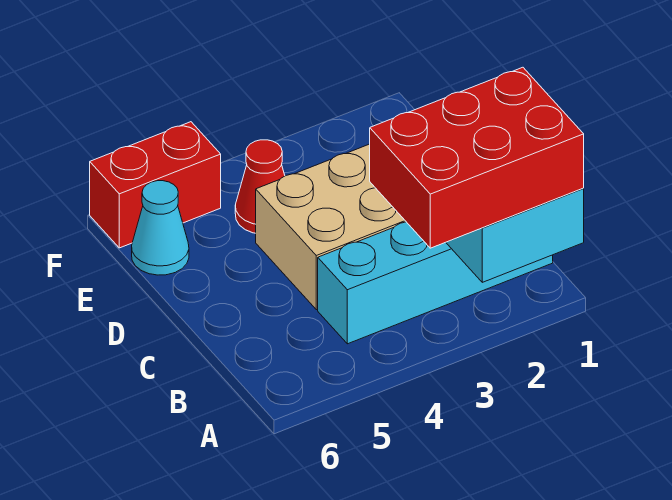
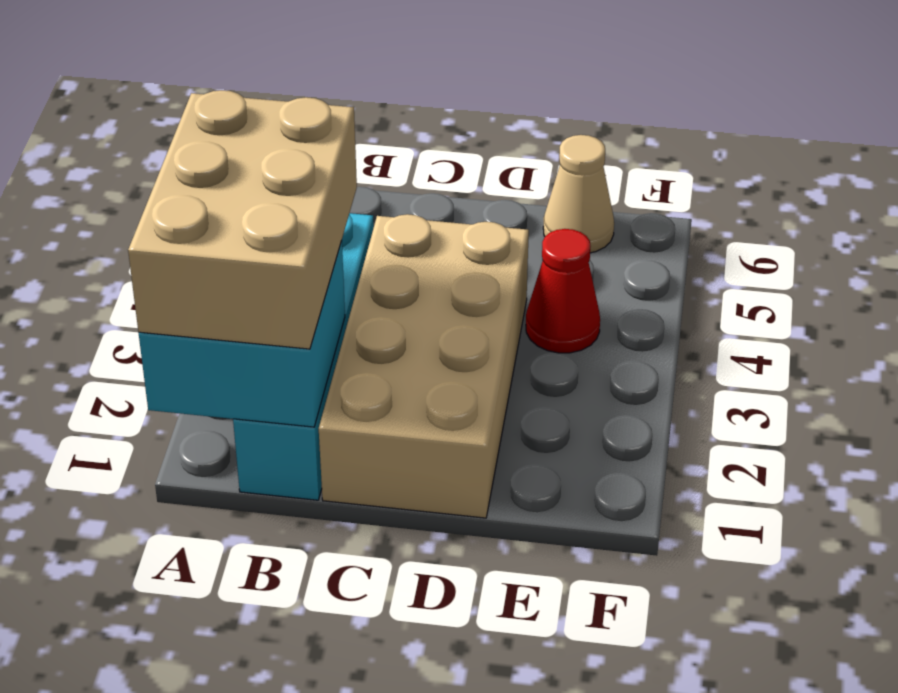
red 2x3 brick [370,67,584,248] -> tan 2x3 brick [128,90,357,349]
cyan 1x1 cone [132,181,189,275] -> tan 1x1 cone [543,135,614,253]
red 1x2 brick [90,122,221,248] -> none

